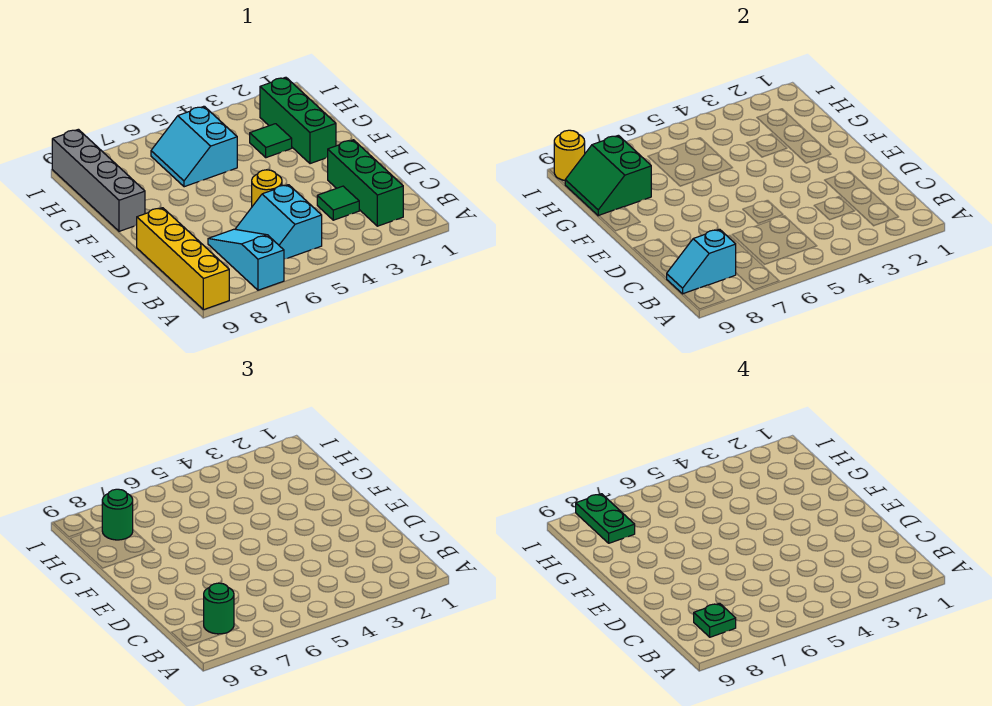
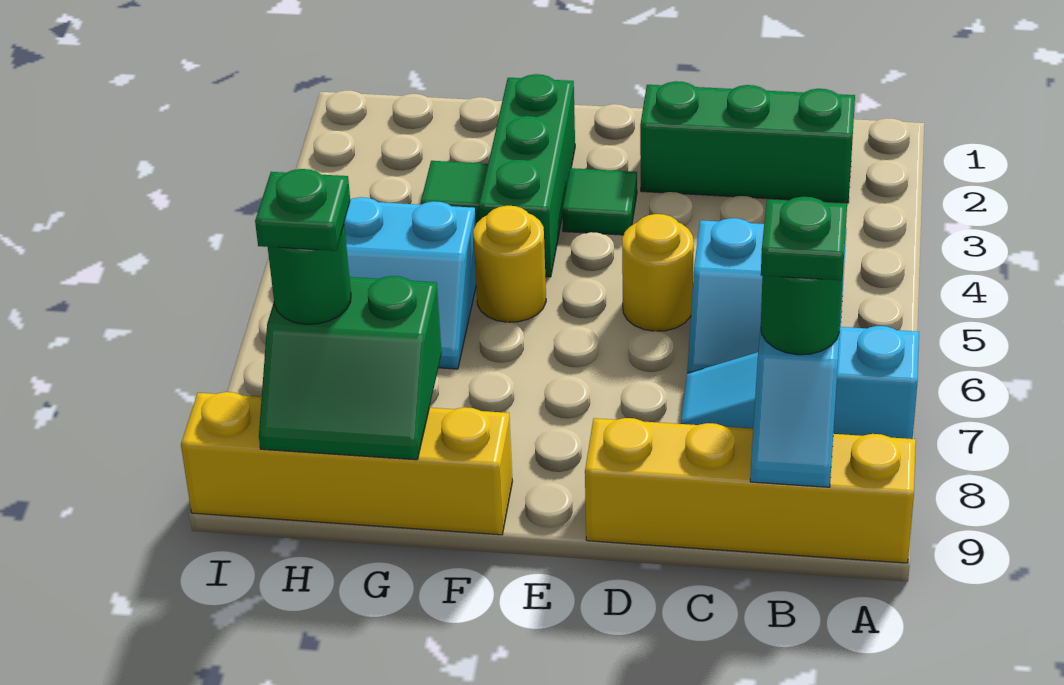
green 1x1 tile [317,186,359,220] -> green 1x1 tile moved to [562,168,637,235]
green 1x3 brick [260,77,336,164] -> green 1x3 brick turned to [479,74,575,277]
grey 1x4 brick [52,129,145,231] -> yellow 1x4 brick [181,392,513,535]
green 1x2 plate [576,494,635,543] -> green 1x1 plate [255,169,350,251]
yellow 1x1 round brick [554,130,585,180] -> yellow 1x1 round brick moved to [473,206,546,322]

